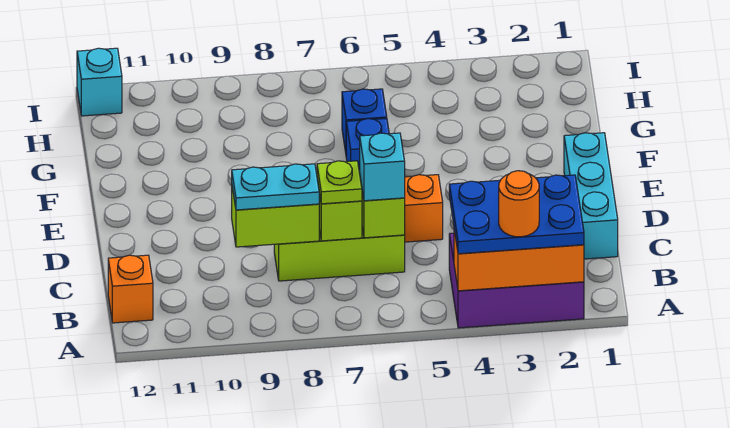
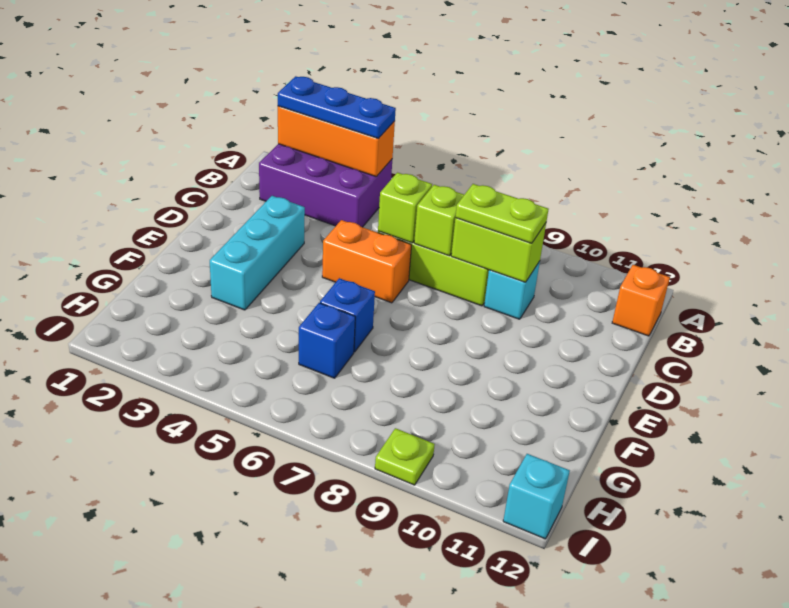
blue 2x3 plate [449,175,584,254] -> blue 1x3 plate [278,76,396,139]
orange 1x1 round brick [499,171,539,237] -> none
cyan 1x3 brick [564,133,618,259] -> cyan 1x3 brick moved to [210,196,305,310]
cyan 1x1 brick [360,133,405,201] -> cyan 1x1 brick moved to [484,261,540,319]
lime 1x1 plate [317,161,362,204] -> lime 1x1 plate moved to [375,428,435,485]
cyan 1x2 plate [232,164,319,210] -> lime 1x2 plate [455,184,549,243]

